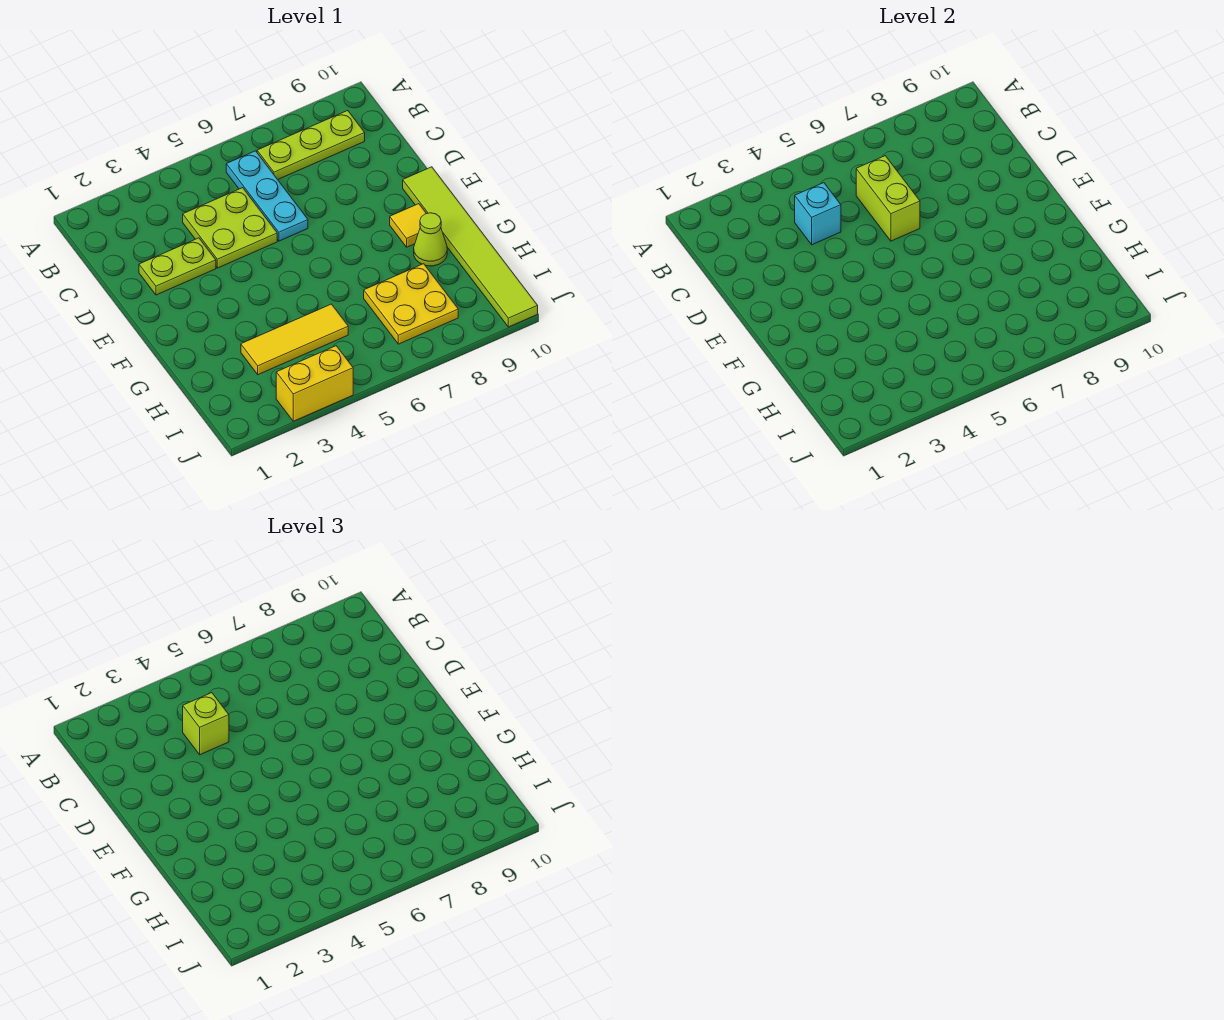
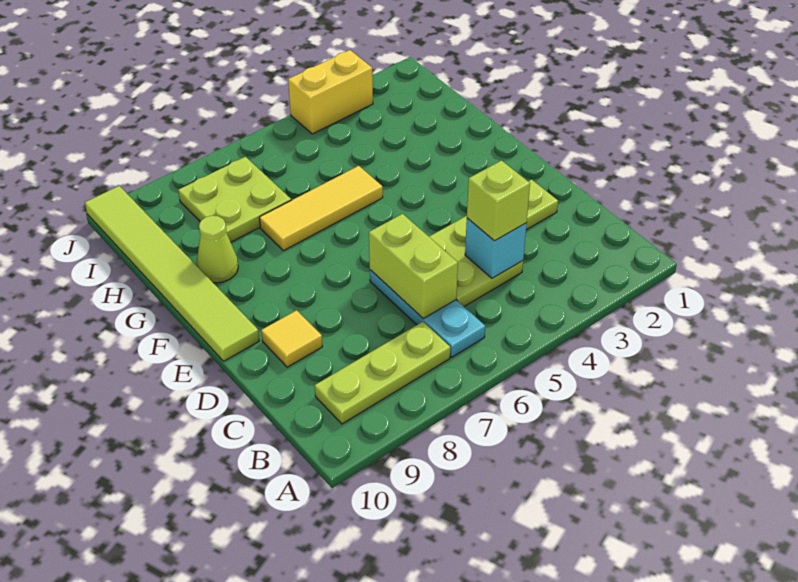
yellow 1x1 tile [390,204,427,247] -> yellow 1x1 tile moved to [261,310,322,367]
yellow 1x3 tile [241,304,348,375] -> yellow 1x3 tile moved to [259,166,383,251]
yellow 2x2 plate [364,264,458,344] -> lime 2x2 plate [178,157,291,242]

